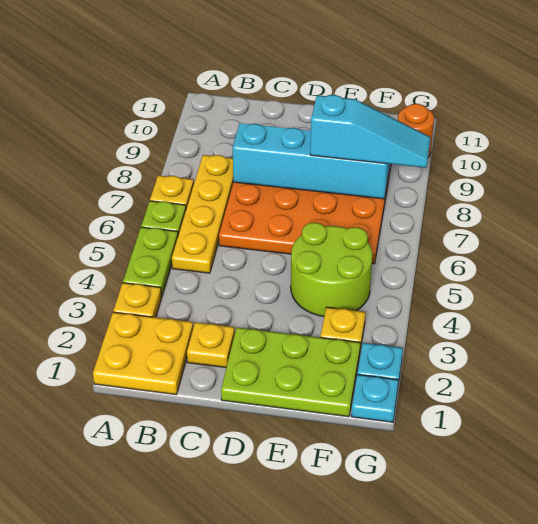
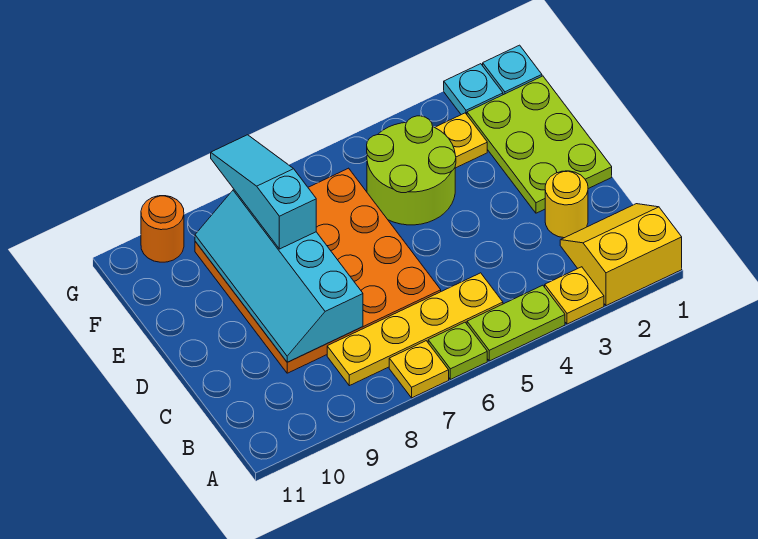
yellow 2x2 plate [93,312,193,395] -> yellow 2x2 slope [560,204,682,306]
yellow 1x1 plate [187,322,235,368] -> yellow 1x1 round brick [545,171,588,238]

